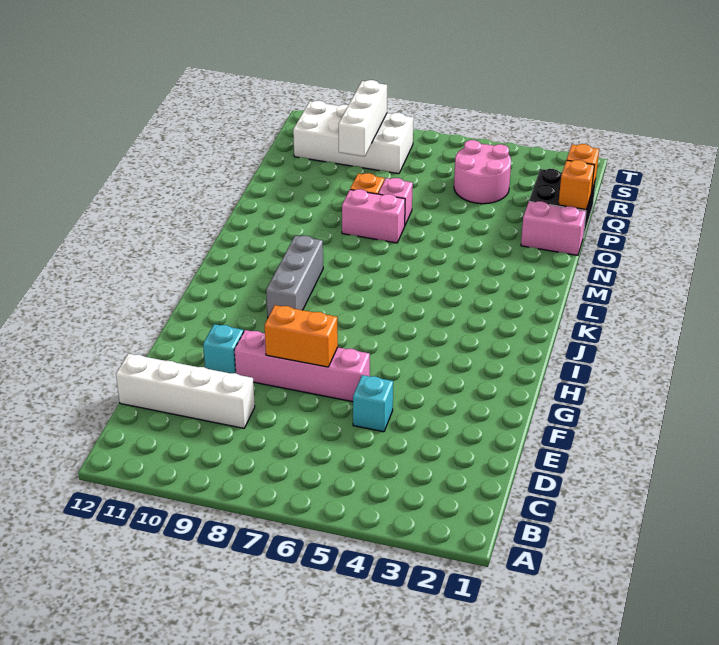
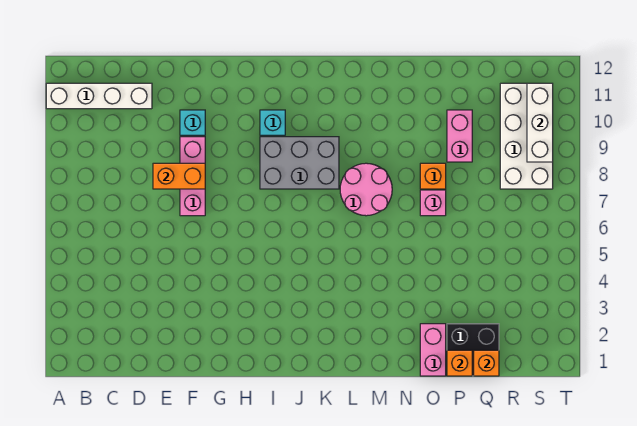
white 1x4 brick [116,354,255,428] -> white 1x4 brick turned to [46,83,152,109]
cyan 1x1 brick [353,375,393,432] -> cyan 1x1 brick moved to [260,110,285,135]
pink 1x4 brick [235,330,370,402] -> pink 1x3 brick [180,137,205,216]
orange 1x2 brick [265,305,338,367] -> orange 1x2 brick turned to [153,163,205,189]
grey 1x3 brick [266,235,323,317] -> grey 2x3 brick [260,137,339,189]
pink 1x2 brick [342,189,405,243] -> pink 1x2 brick moved to [447,110,472,162]
pink 2x2 round brick [454,140,511,204] -> pink 2x2 round brick moved to [340,163,392,216]
white 1x3 brick [339,80,387,157] -> white 1x3 brick turned to [527,83,553,162]

